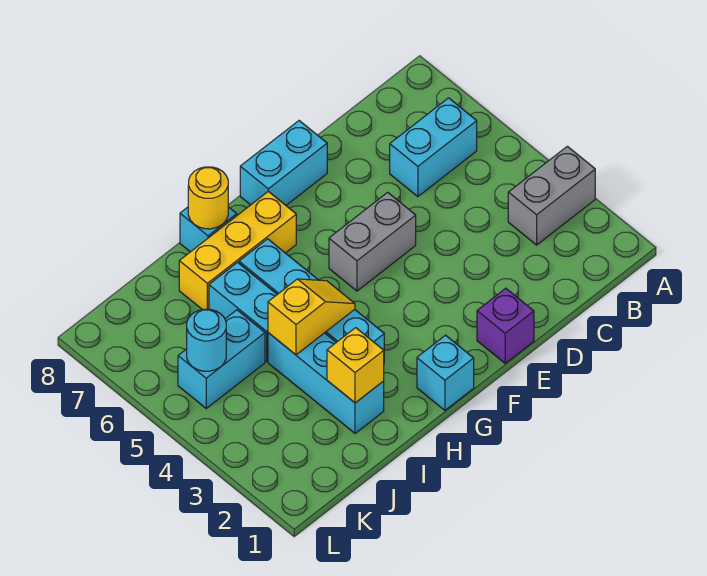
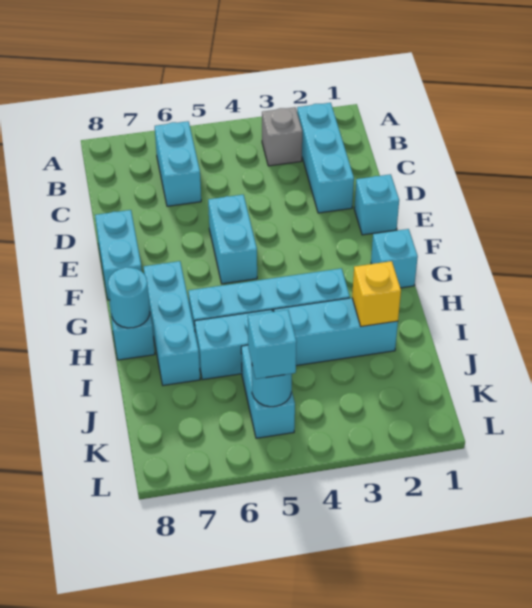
grey 1x2 brick [508,146,595,245] -> grey 1x1 brick [262,107,302,166]
none -> cyan 1x3 brick [297,103,354,213]
purple 1x1 brick [477,288,534,363] -> cyan 1x1 brick [354,174,399,235]
grey 1x2 brick [329,192,416,291] -> cyan 1x2 brick [208,195,257,284]
yellow 1x3 brick [179,191,296,310] -> cyan 1x3 brick [144,261,200,385]
yellow 1x2 slope [268,279,355,355] -> none
yellow 1x1 round brick [188,167,228,229] -> cyan 1x1 round brick [108,267,150,328]
none -> cyan 1x1 brick [248,310,297,379]

